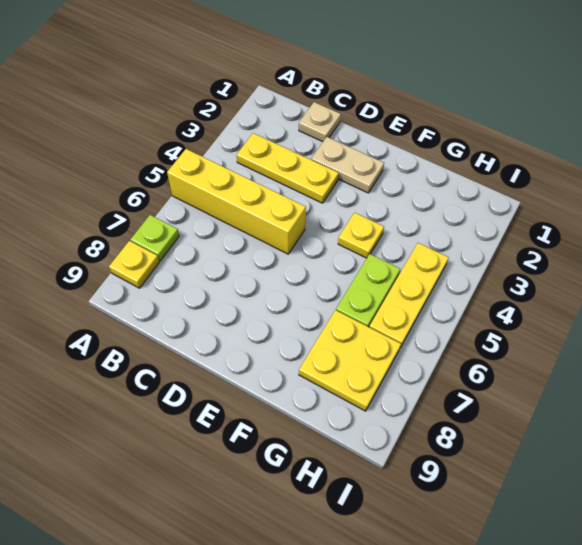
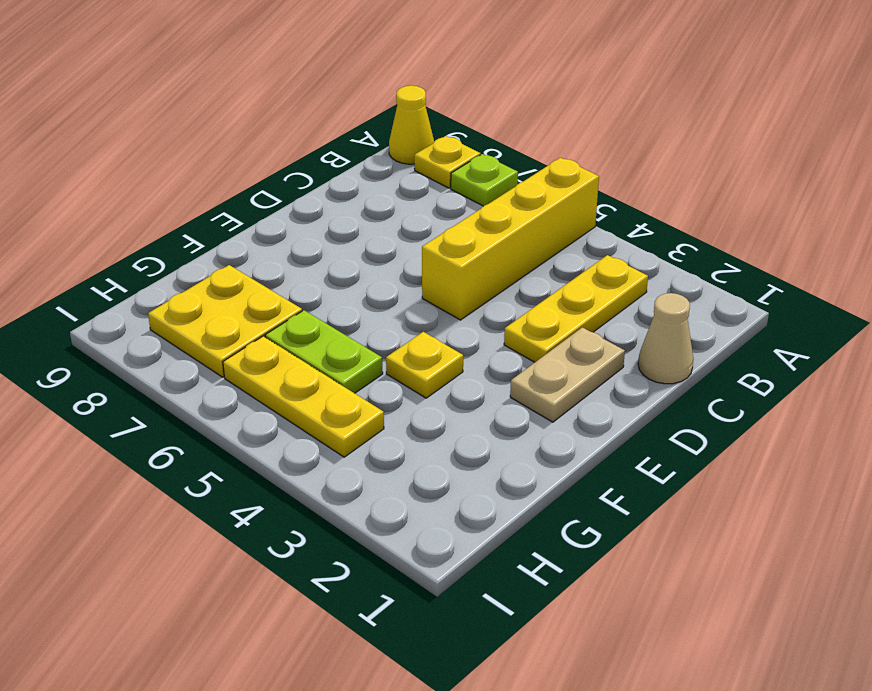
none -> yellow 1x1 cone [389,86,434,164]
tan 1x1 plate [299,102,341,142] -> tan 1x1 cone [638,293,693,384]

